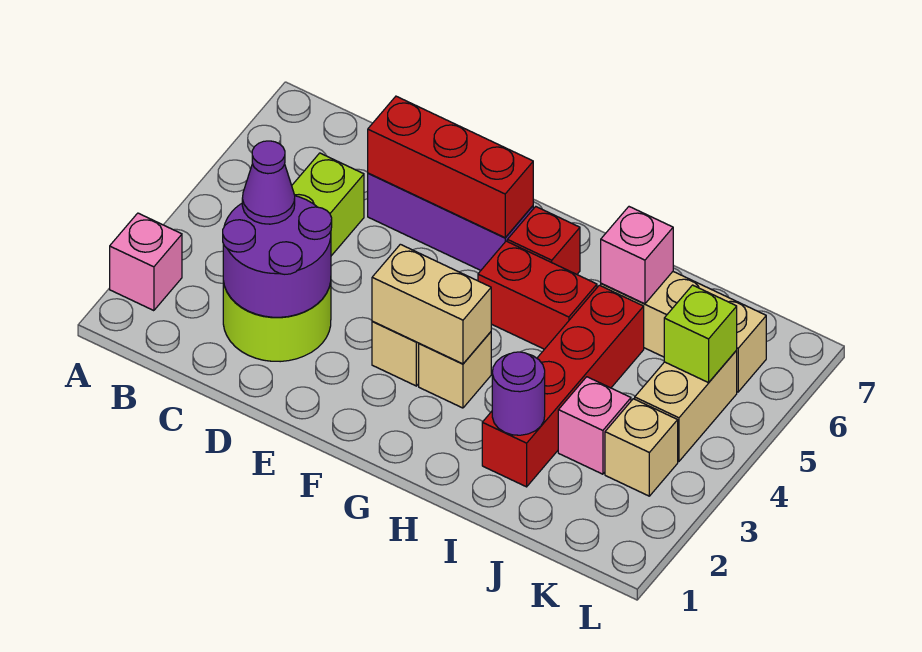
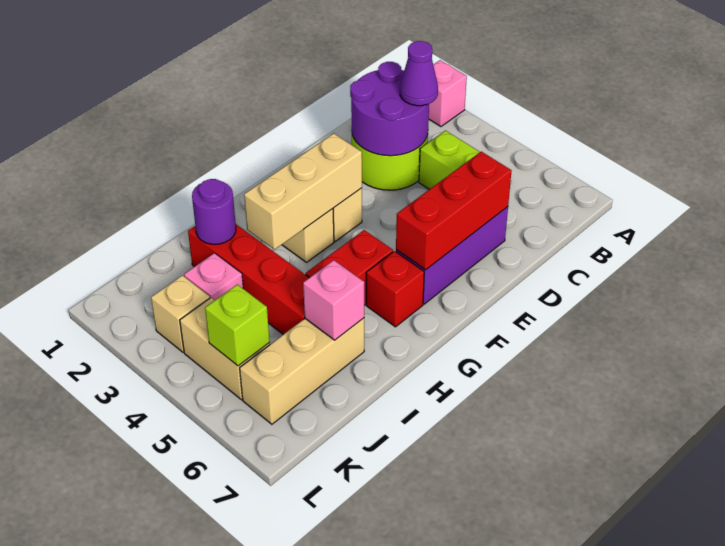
tan 1x2 brick [372,244,491,364] -> tan 1x3 brick [244,133,362,249]

